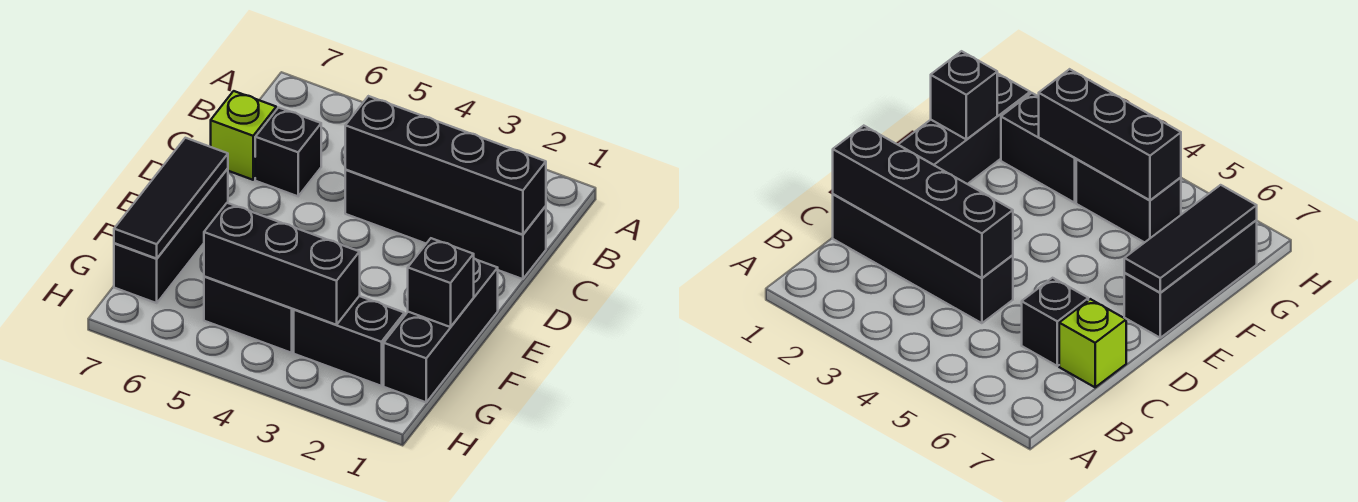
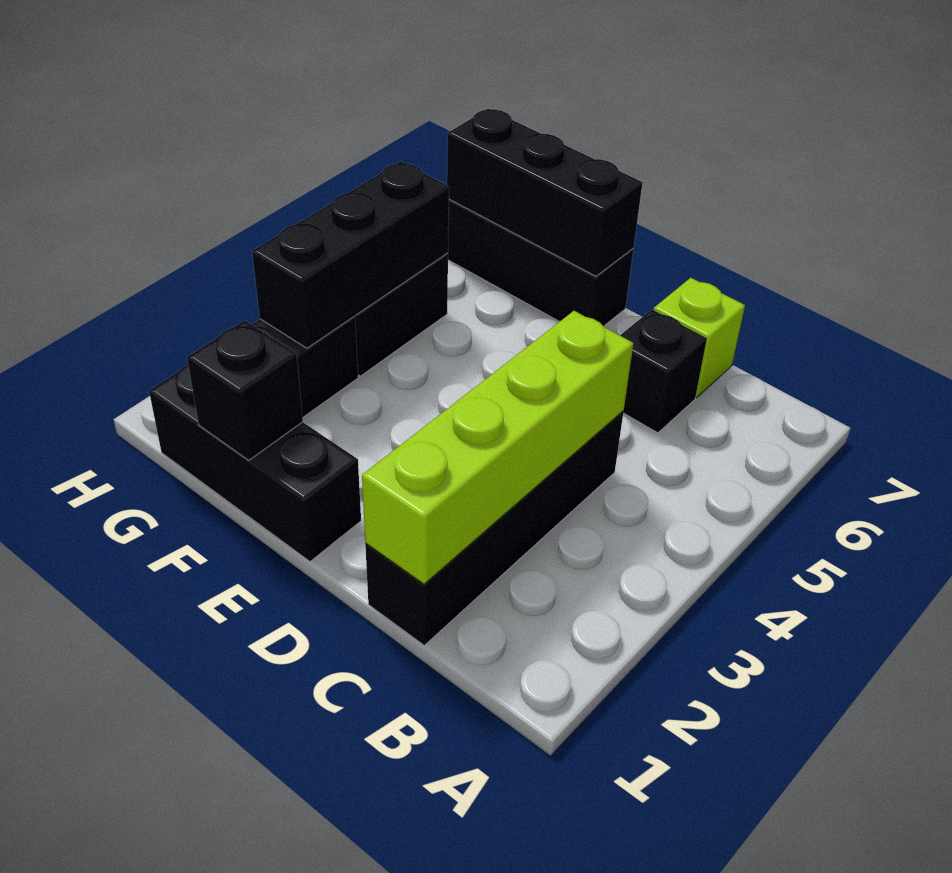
black 1x4 brick [345,96,546,235] -> lime 1x4 brick [362,311,633,584]
black 1x3 tile [114,138,228,259] -> black 1x3 brick [447,109,643,276]

